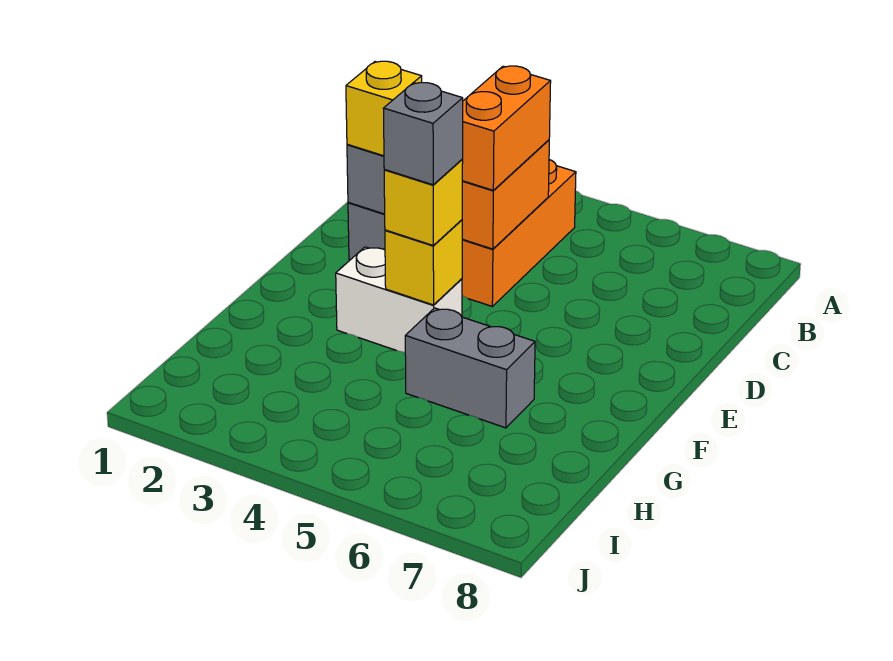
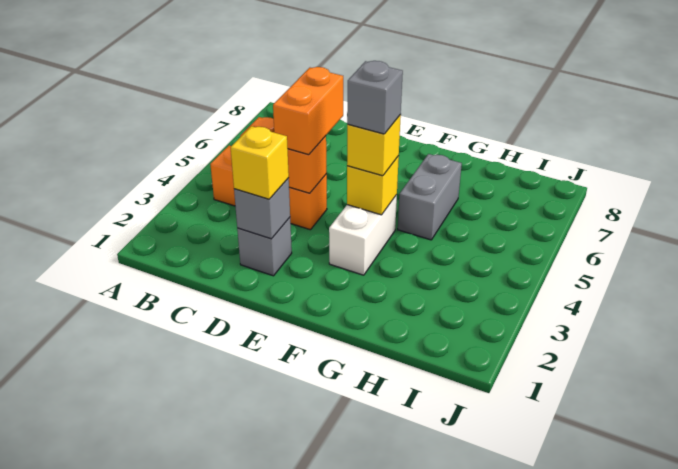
orange 1x2 brick [462,66,551,190] -> orange 1x2 brick turned to [273,67,343,155]

